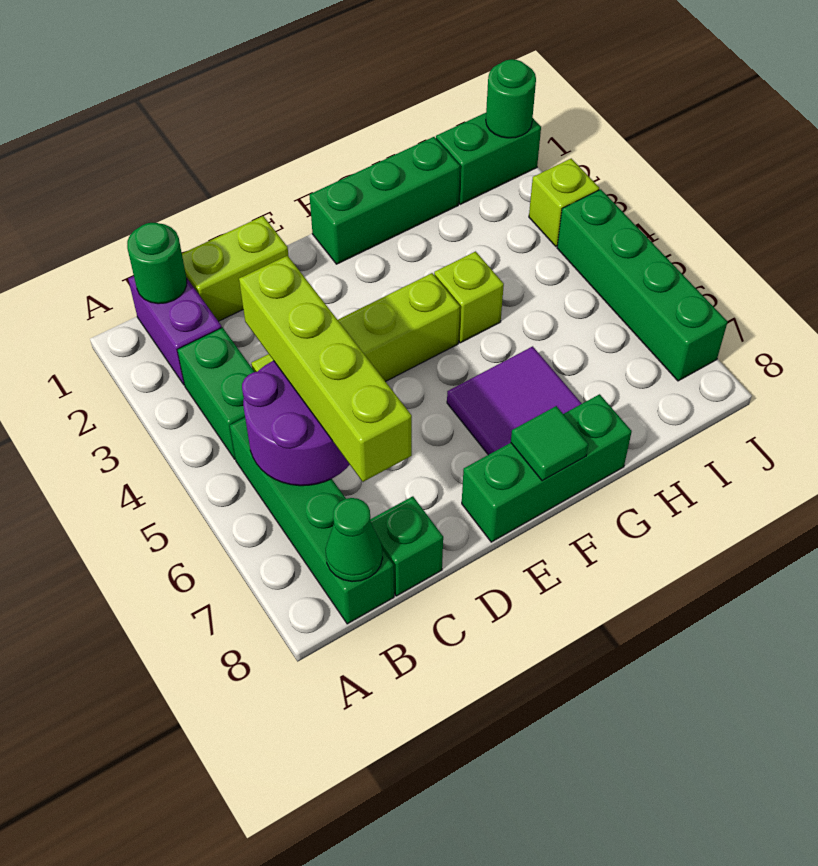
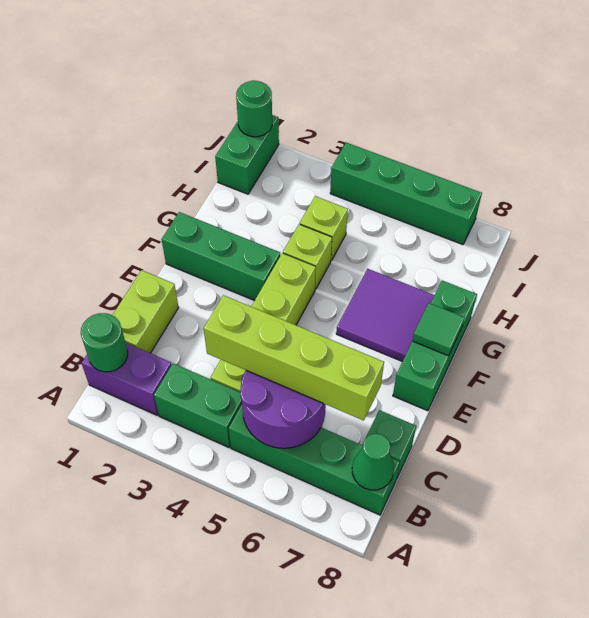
green 1x3 brick [309,137,460,264] -> green 1x3 brick turned to [162,212,280,301]
lime 1x1 brick [529,159,599,246] -> lime 1x1 brick moved to [300,196,348,261]

